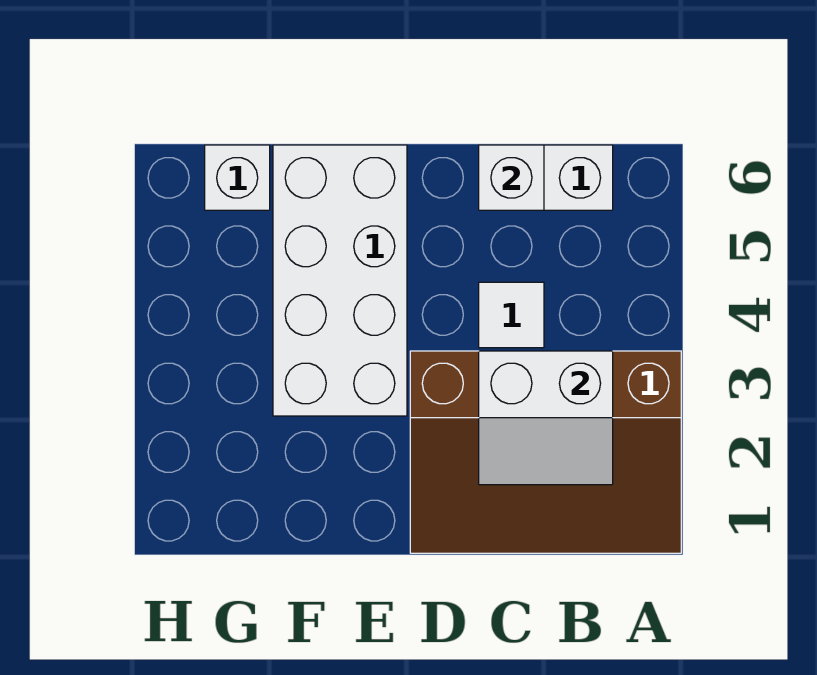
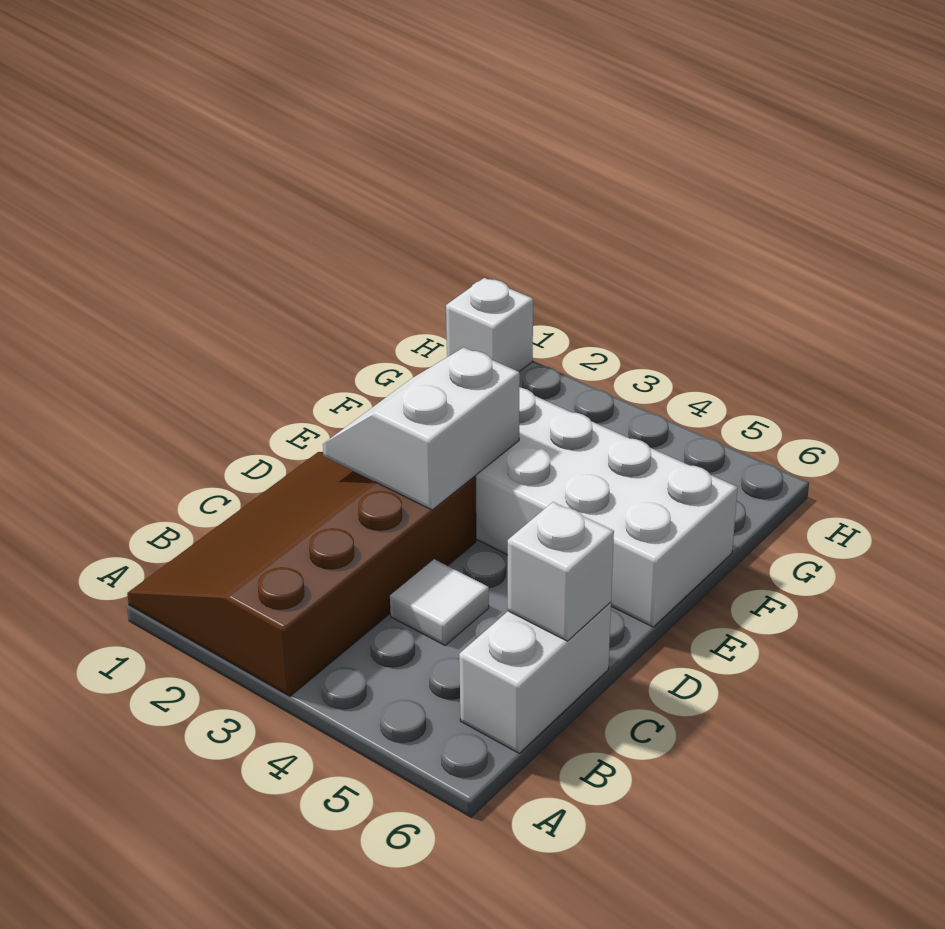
white 2x2 slope [479,351,613,485] -> white 2x2 slope moved to [323,347,520,510]
white 1x1 brick [205,145,270,210] -> white 1x1 brick moved to [446,278,533,372]

